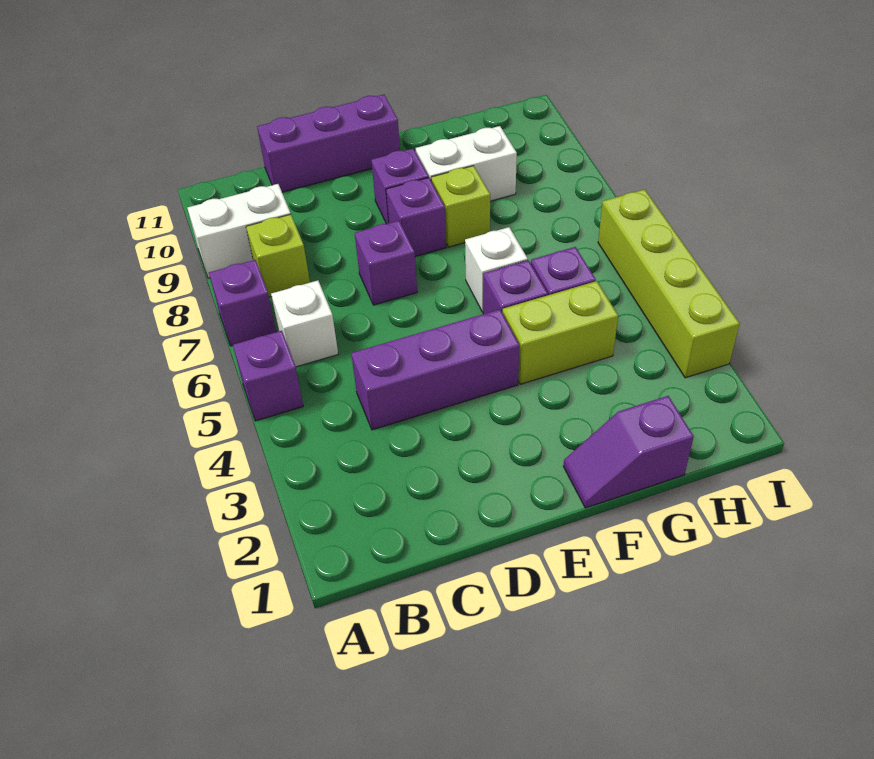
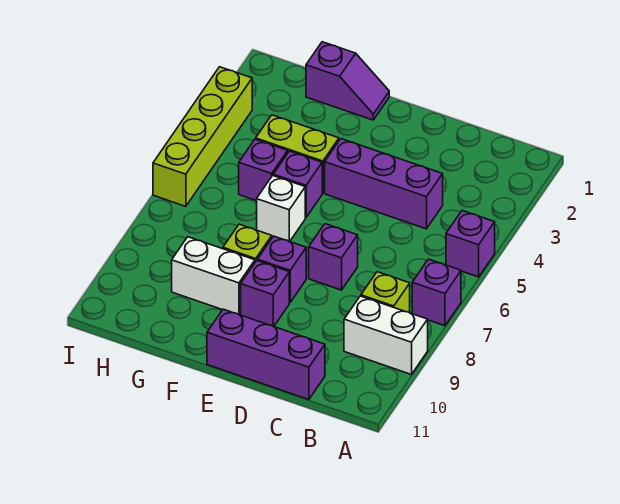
white 1x1 brick [271,281,338,367] -> none

